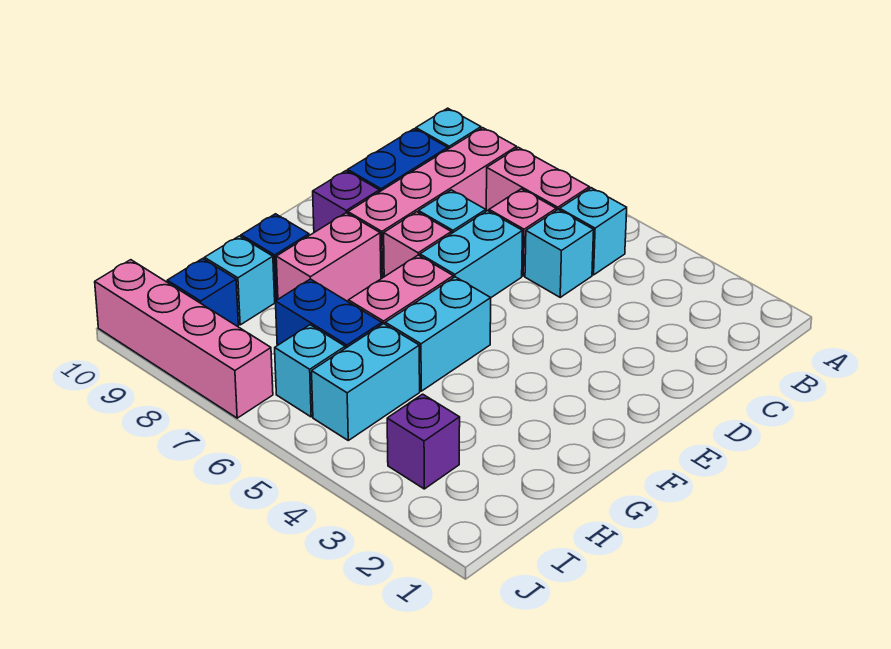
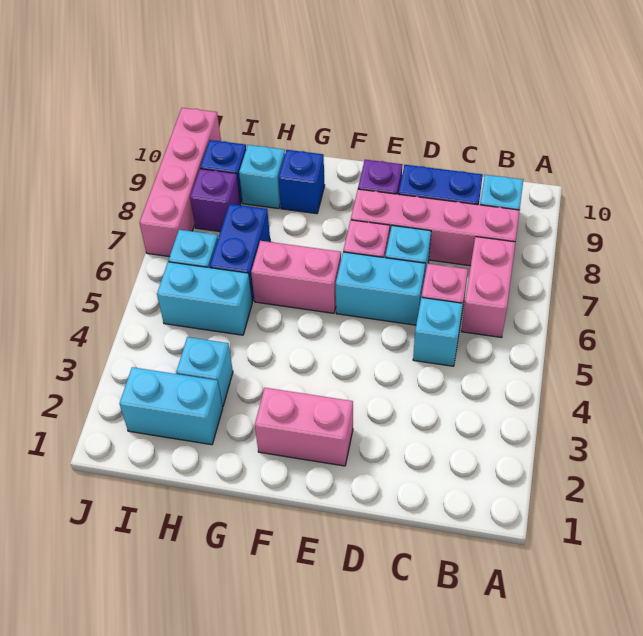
cyan 1x1 brick [560,188,627,275] -> cyan 1x1 brick moved to [176,337,233,407]
cyan 1x2 brick [385,277,491,391] -> cyan 1x2 brick moved to [120,367,223,445]
pink 1x2 brick [276,213,381,301] -> pink 1x2 brick moved to [255,388,353,466]
purple 1x1 brick [387,394,460,489] -> purple 1x1 brick moved to [190,169,241,232]

